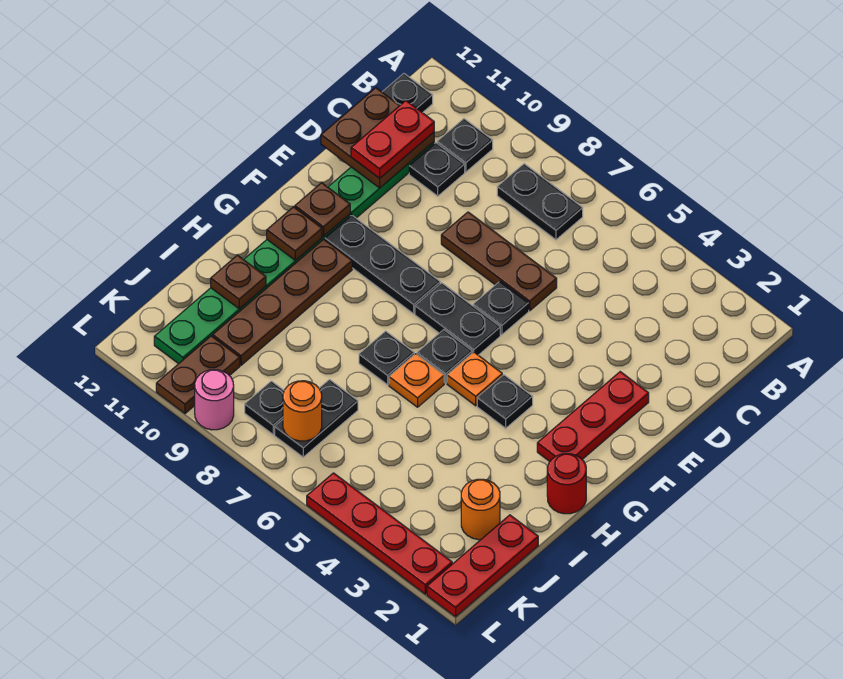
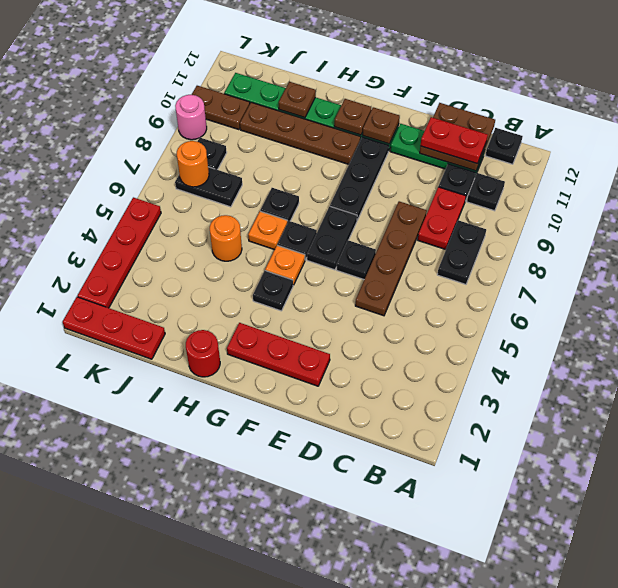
none -> red 1x2 plate [418,187,466,250]
brown 1x3 plate [441,212,557,311] -> brown 1x4 plate [355,201,427,316]
orange 1x1 round brick [461,479,500,540] -> orange 1x1 round brick moved to [210,215,242,261]

